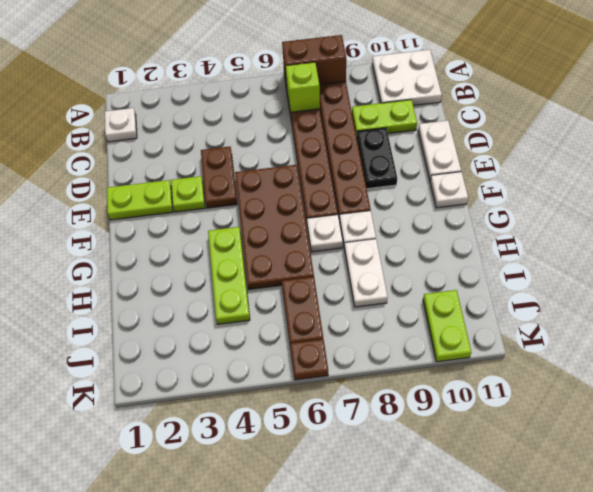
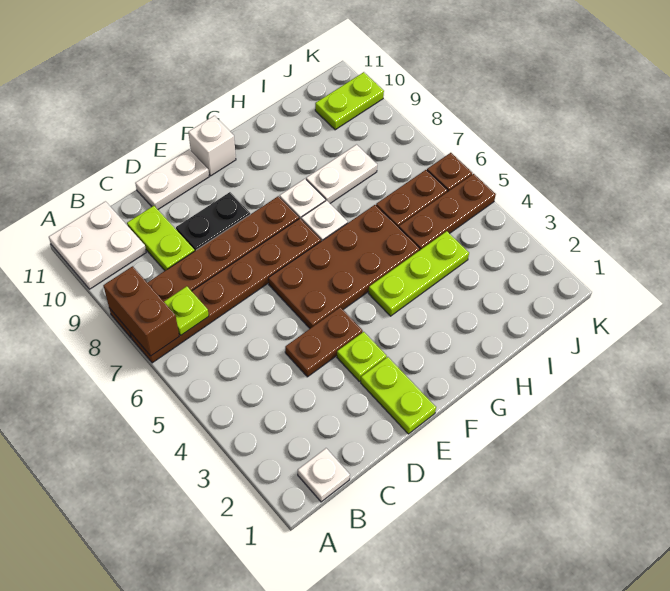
lime 1x1 brick [286,62,320,112] -> lime 1x1 plate [164,286,209,335]
white 1x1 plate [430,172,468,208] -> white 1x1 brick [188,116,236,176]
none -> brown 1x3 plate [399,174,496,250]

